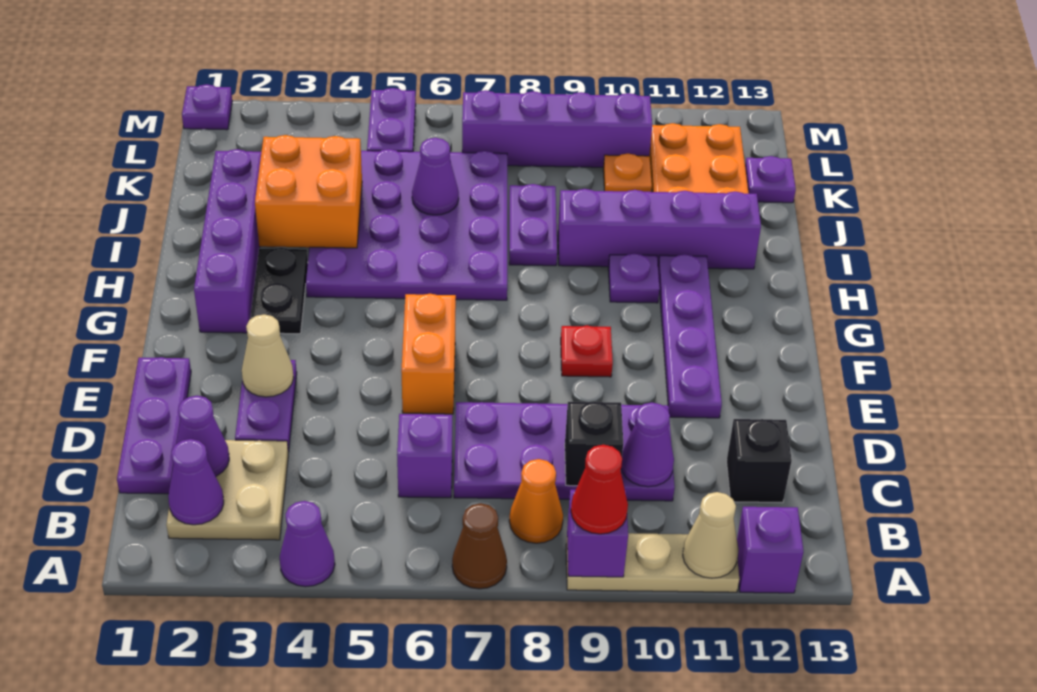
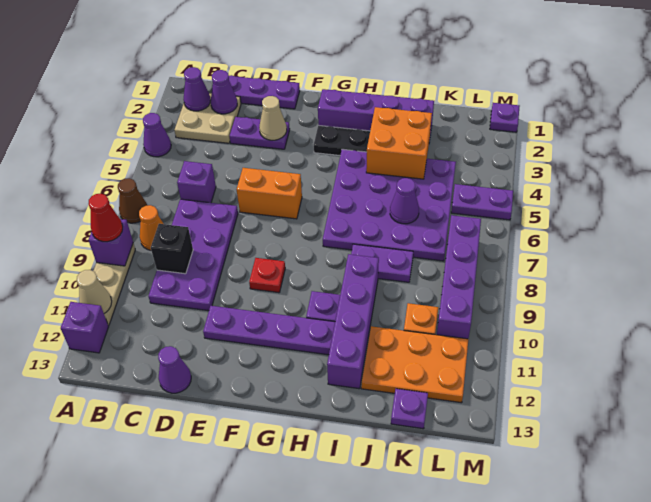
purple 1x1 cone [621,403,674,487] -> purple 1x1 cone moved to [158,346,191,393]
black 1x1 brick [727,419,792,503] -> none

